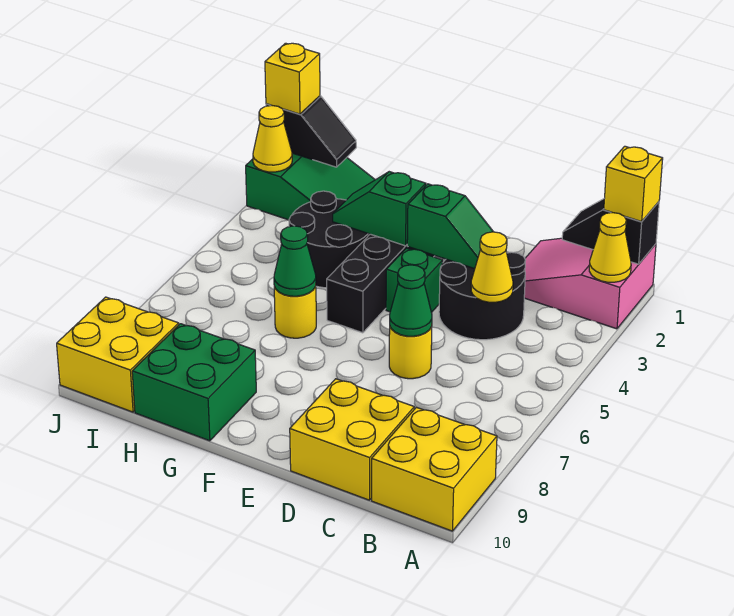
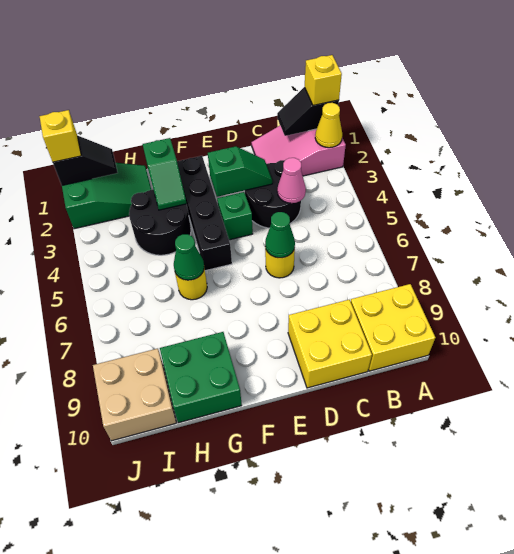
yellow 1x1 cone [471,232,513,302] -> pink 1x1 cone [277,158,306,203]
green 1x2 slope [333,172,426,246] -> green 1x2 slope turned to [143,138,187,210]
yellow 2x2 brick [57,297,179,412] -> tan 2x2 brick [93,349,176,441]
yellow 1x1 cone [253,105,292,172] -> none

